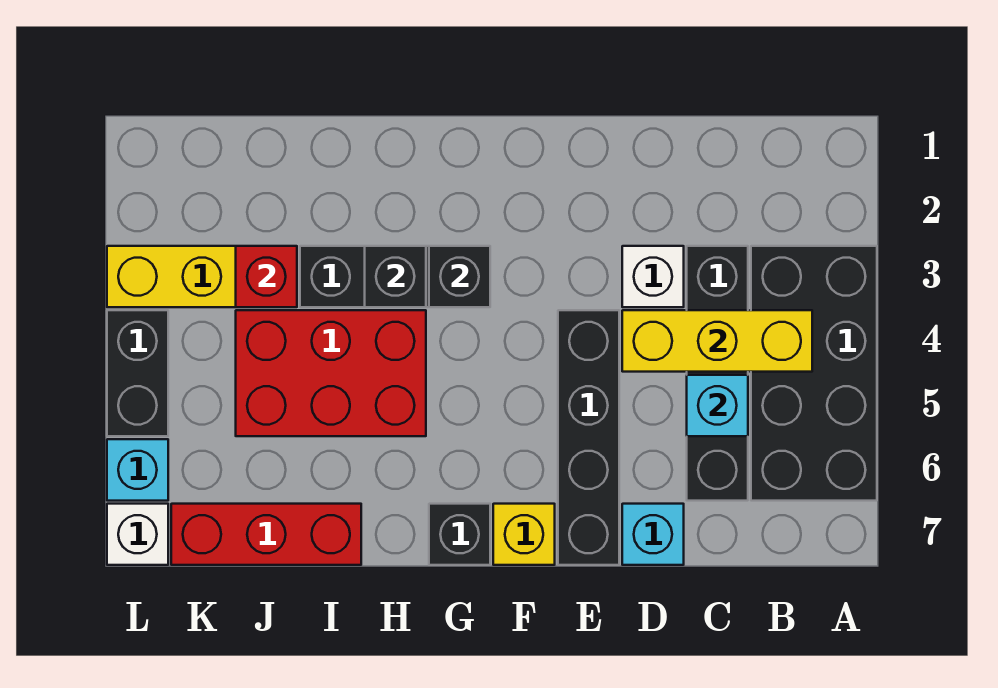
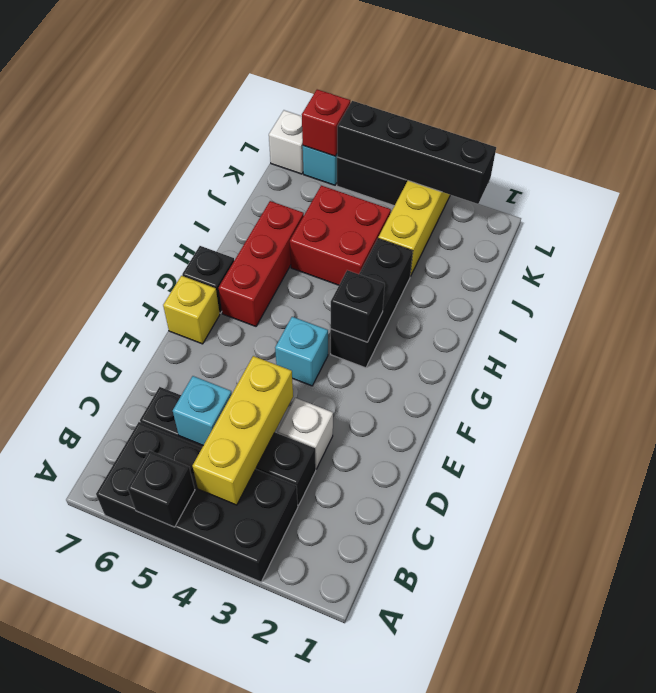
cyan 1x1 brick [622,504,684,565] -> cyan 1x1 brick moved to [275,317,328,386]
black 1x4 brick [558,310,619,565] -> black 1x4 brick moved to [337,101,496,204]
black 1x1 brick [365,246,426,307] -> black 1x1 brick moved to [128,451,195,527]
red 2x3 brick [236,310,426,436] -> red 2x2 brick [290,185,391,285]
red 1x3 brick [171,504,361,565] -> red 1x3 brick moved to [219,201,304,326]
red 1x1 brick [236,246,297,307] -> red 1x1 brick moved to [302,89,350,156]

